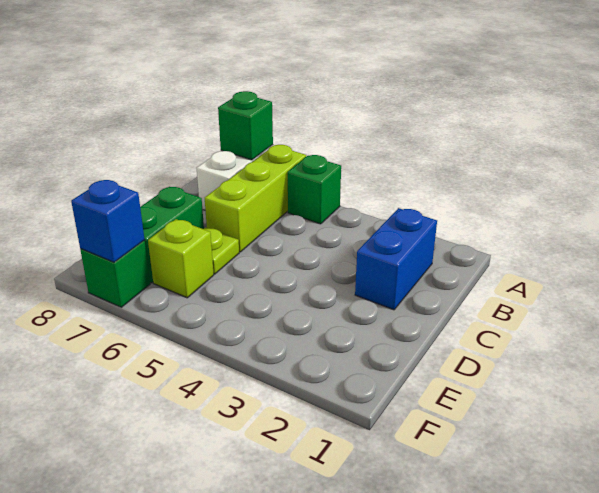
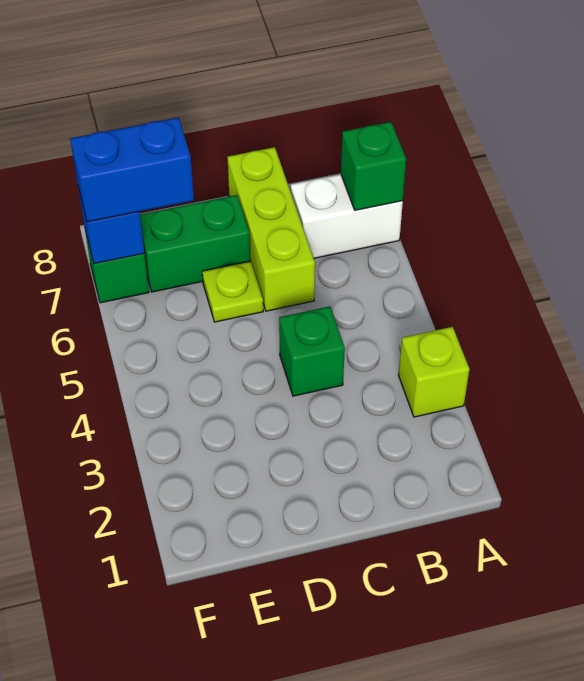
green 1x1 brick [288,155,341,224] -> green 1x1 brick moved to [279,306,345,396]
lime 1x3 brick [205,145,306,252] -> lime 1x3 brick turned to [227,147,315,311]
blue 1x2 brick [355,208,437,310] -> blue 1x2 brick moved to [70,118,194,222]
lime 1x1 brick [148,219,214,298] -> lime 1x1 brick moved to [399,327,469,417]

